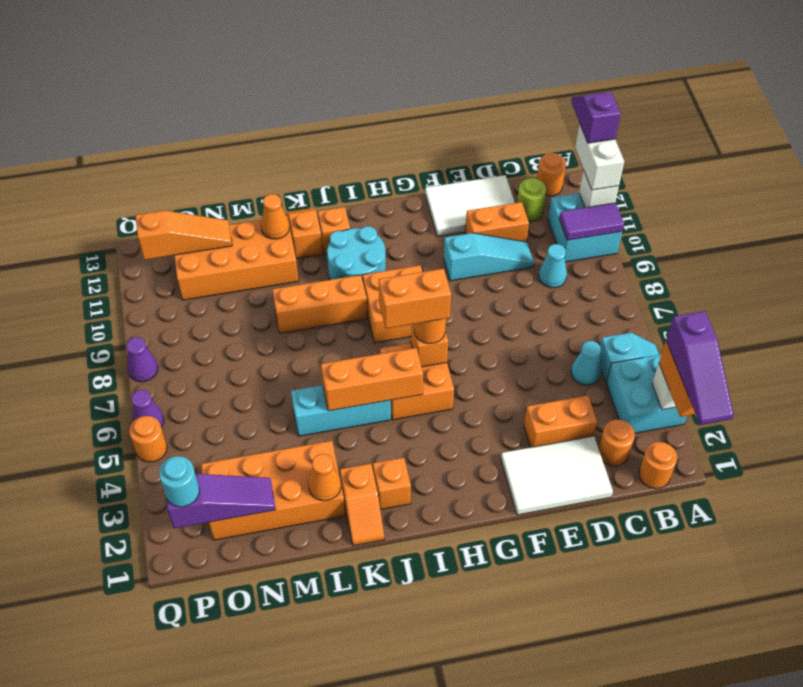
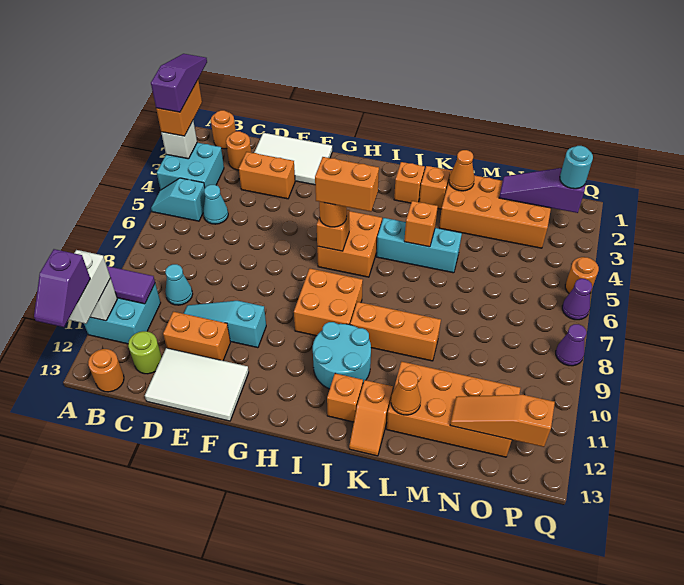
orange 1x3 brick [321,348,423,411] -> orange 1x1 brick [404,201,438,247]

